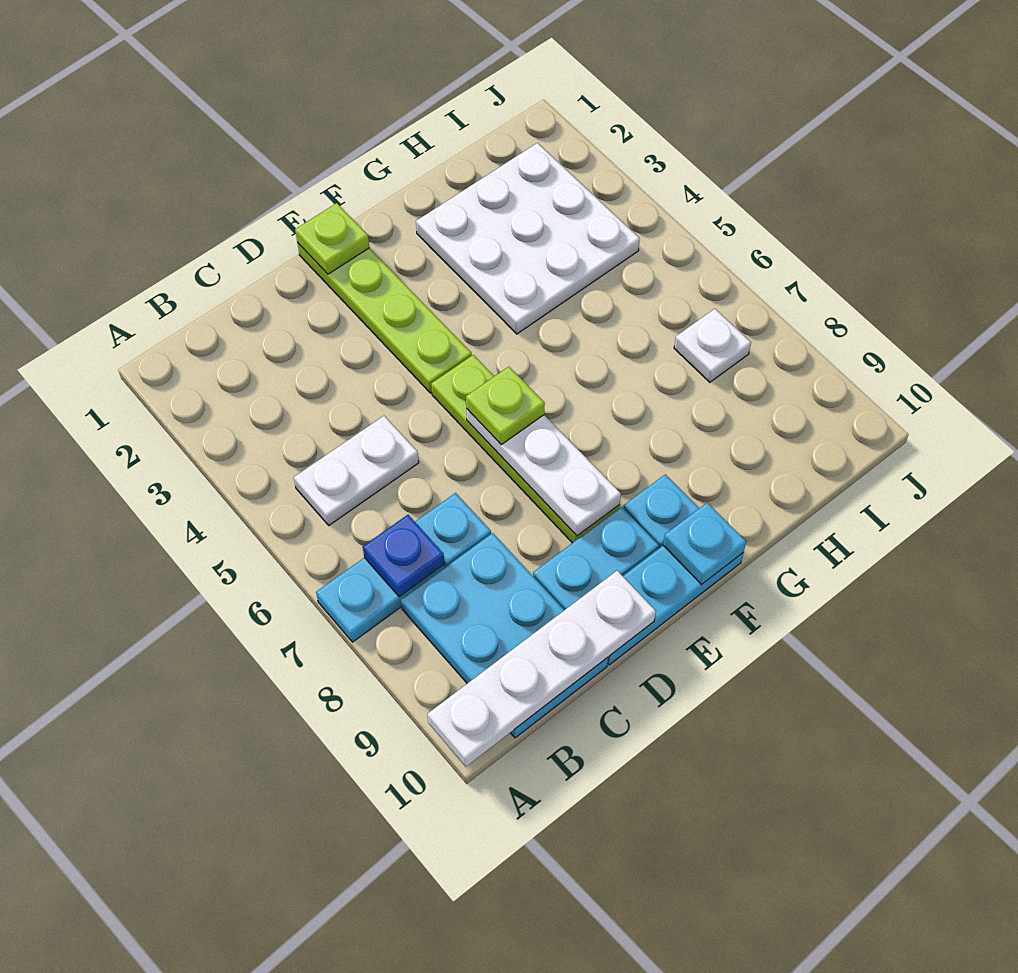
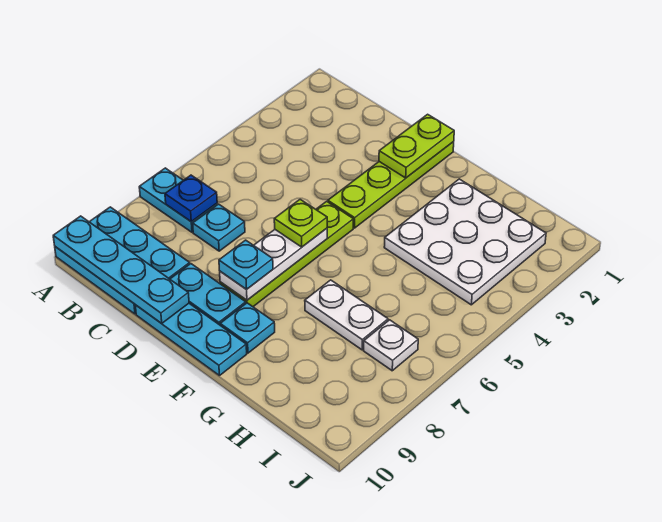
white 1x4 plate [427,571,656,766] -> cyan 1x4 plate [53,216,189,323]
white 1x2 plate [294,416,419,525] -> white 1x2 plate moved to [305,280,388,350]
cyan 2x3 plate [401,533,608,738] -> cyan 2x3 plate turned to [55,207,190,314]
lime 1x1 plate [295,203,369,274] -> lime 1x2 plate [379,114,454,178]
cyan 1x1 plate [663,503,746,584] -> cyan 1x1 plate moved to [219,240,273,289]

